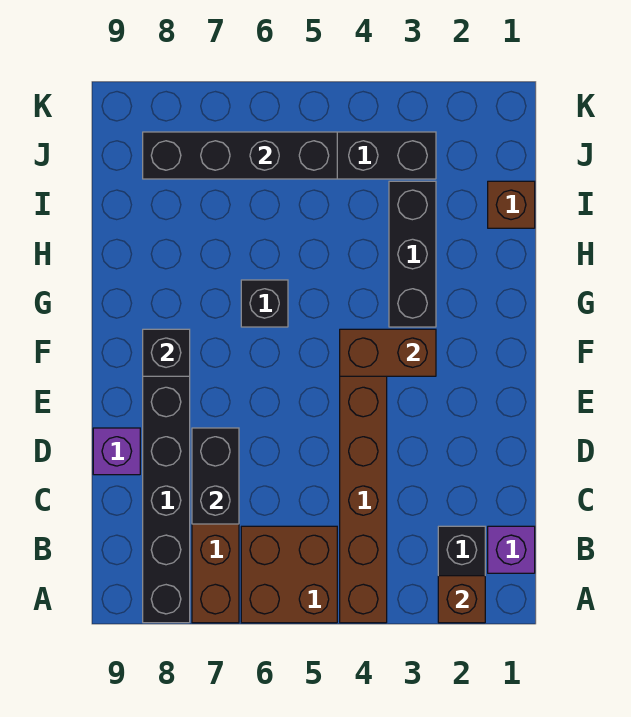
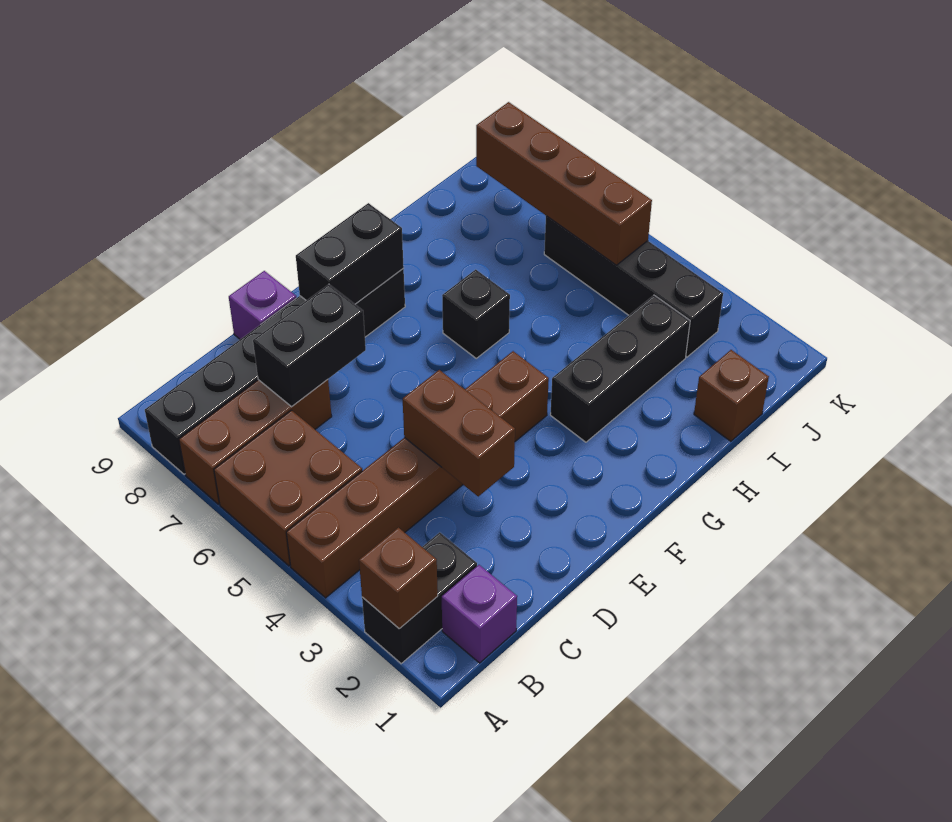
brown 1x2 brick [340,329,436,376] -> brown 1x2 brick moved to [403,370,515,496]
black 1x1 brick [143,329,190,376] -> black 1x2 brick [296,203,404,304]
black 1x4 brick [143,132,337,179] -> brown 1x4 brick [476,102,652,265]

